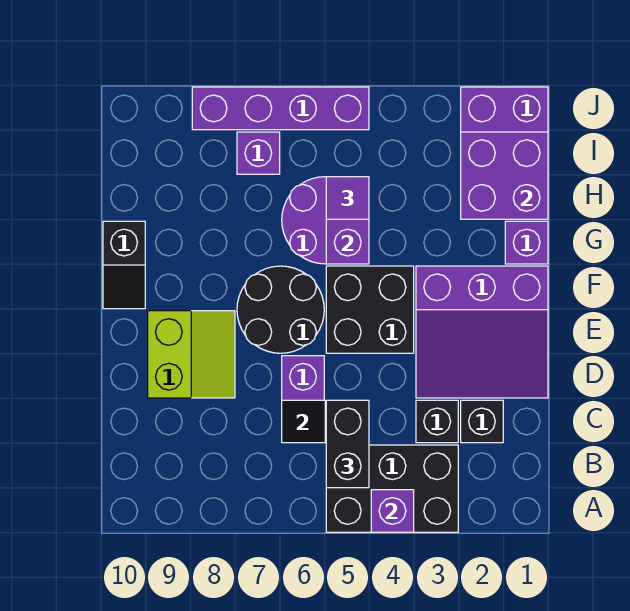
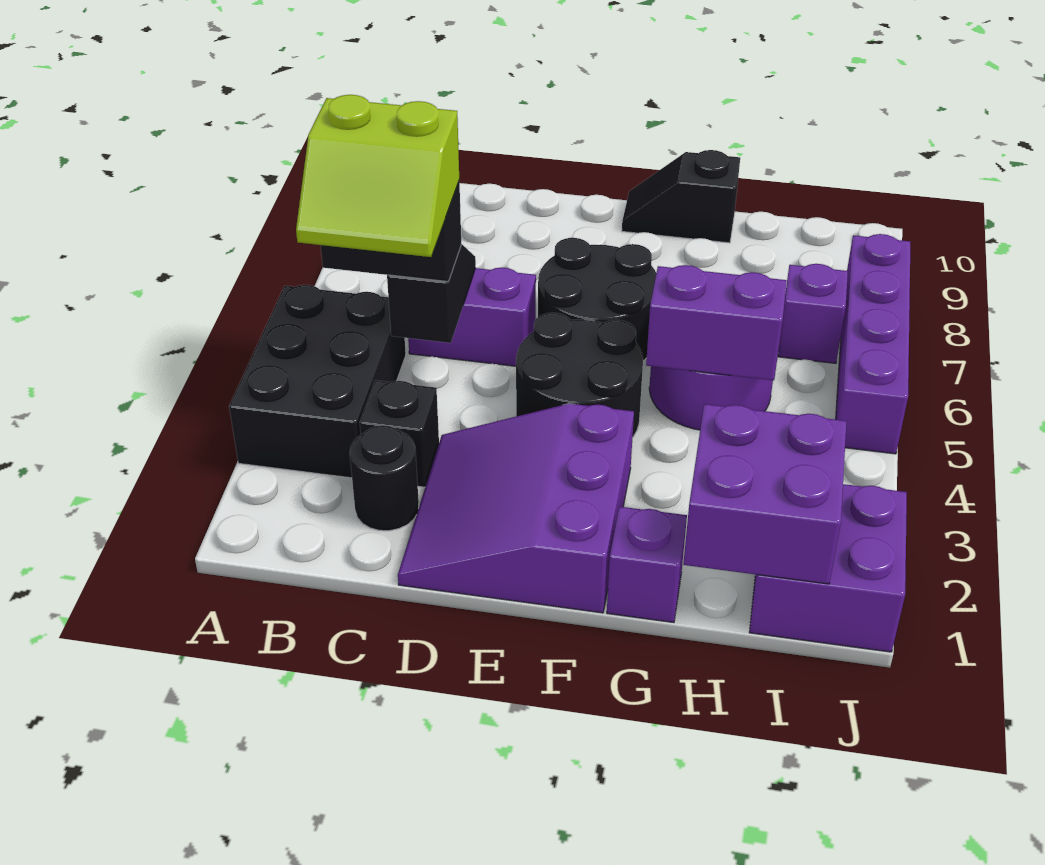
purple 1x1 brick [371,490,414,532] -> none
black 1x1 brick [461,400,503,443] -> black 1x1 round brick [350,425,419,531]
lime 2x2 slope [148,311,235,398] -> lime 2x2 slope moved to [296,95,459,257]
black 2x2 brick [326,266,414,353] -> black 2x2 round brick [516,313,643,437]
purple 1x1 tile [326,177,369,219] -> none

